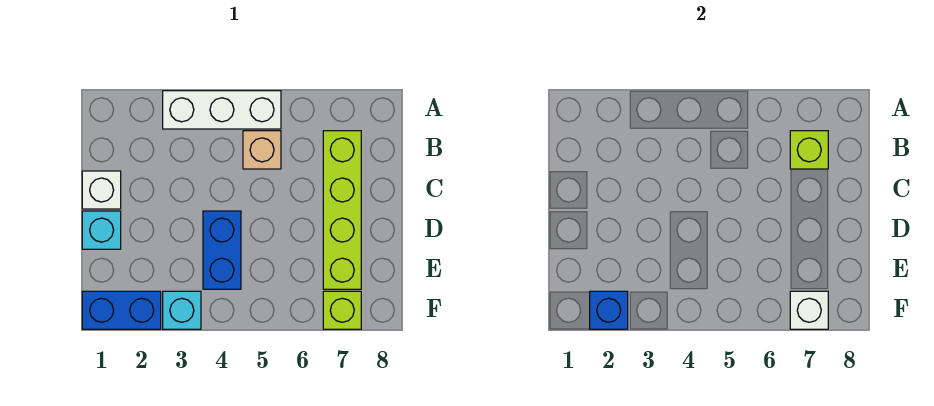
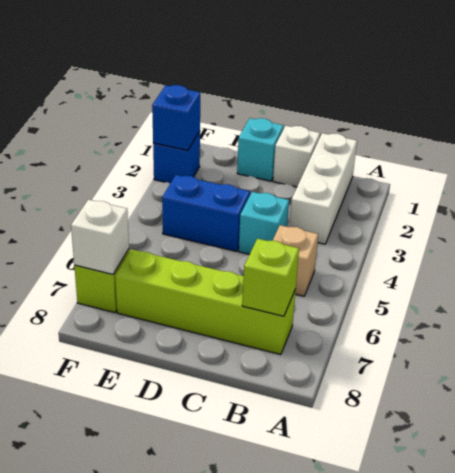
white 1x3 brick [163,91,281,129] -> white 1x3 brick moved to [289,133,357,244]
blue 1x2 brick [82,291,161,329] -> blue 1x1 brick [153,131,200,183]
cyan 1x1 brick [163,291,201,329] -> cyan 1x1 brick moved to [239,192,289,254]

